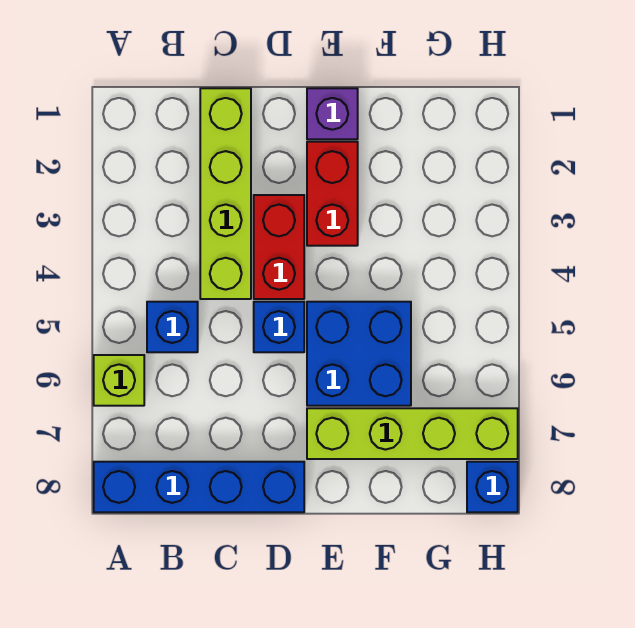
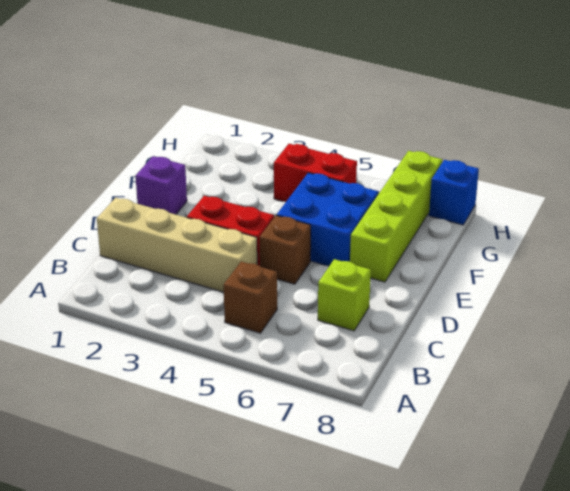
lime 1x1 brick [94,355,144,406] -> lime 1x1 brick moved to [318,259,371,331]
blue 1x4 brick [94,462,304,512] -> none
blue 1x1 brick [147,302,198,352] -> brown 1x1 brick [224,261,277,333]
lime 1x4 brick [200,88,251,299] -> tan 1x4 brick [97,198,257,292]
blue 1x1 brick [254,302,304,352] -> brown 1x1 brick [260,215,311,284]
red 1x2 brick [307,142,358,246] -> red 1x2 brick moved to [274,144,357,202]

